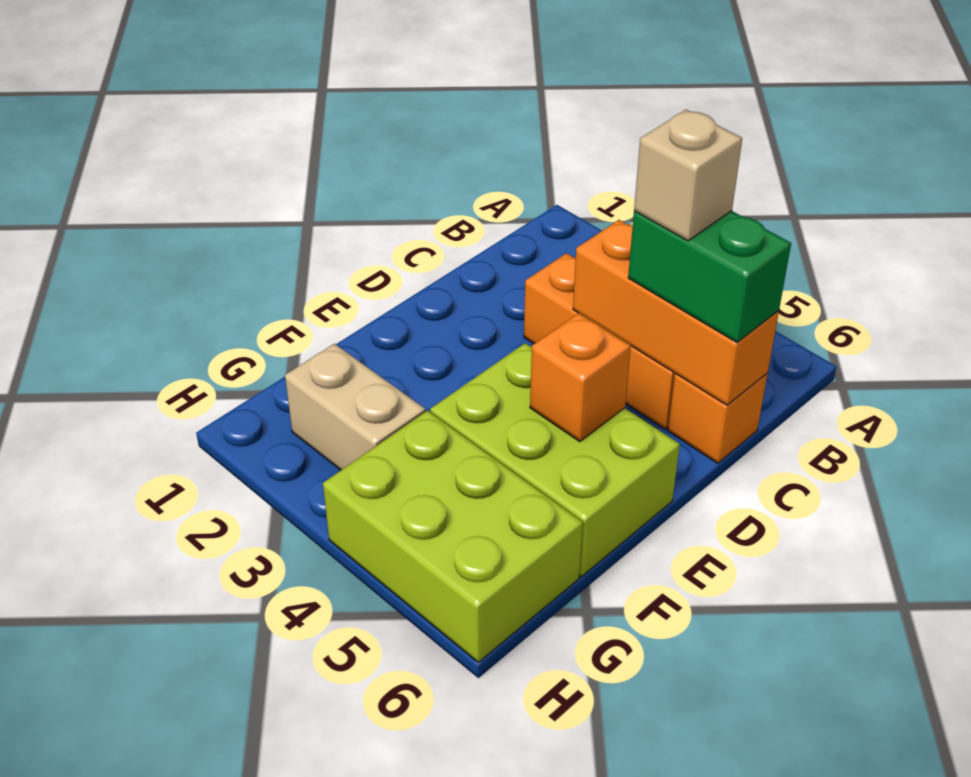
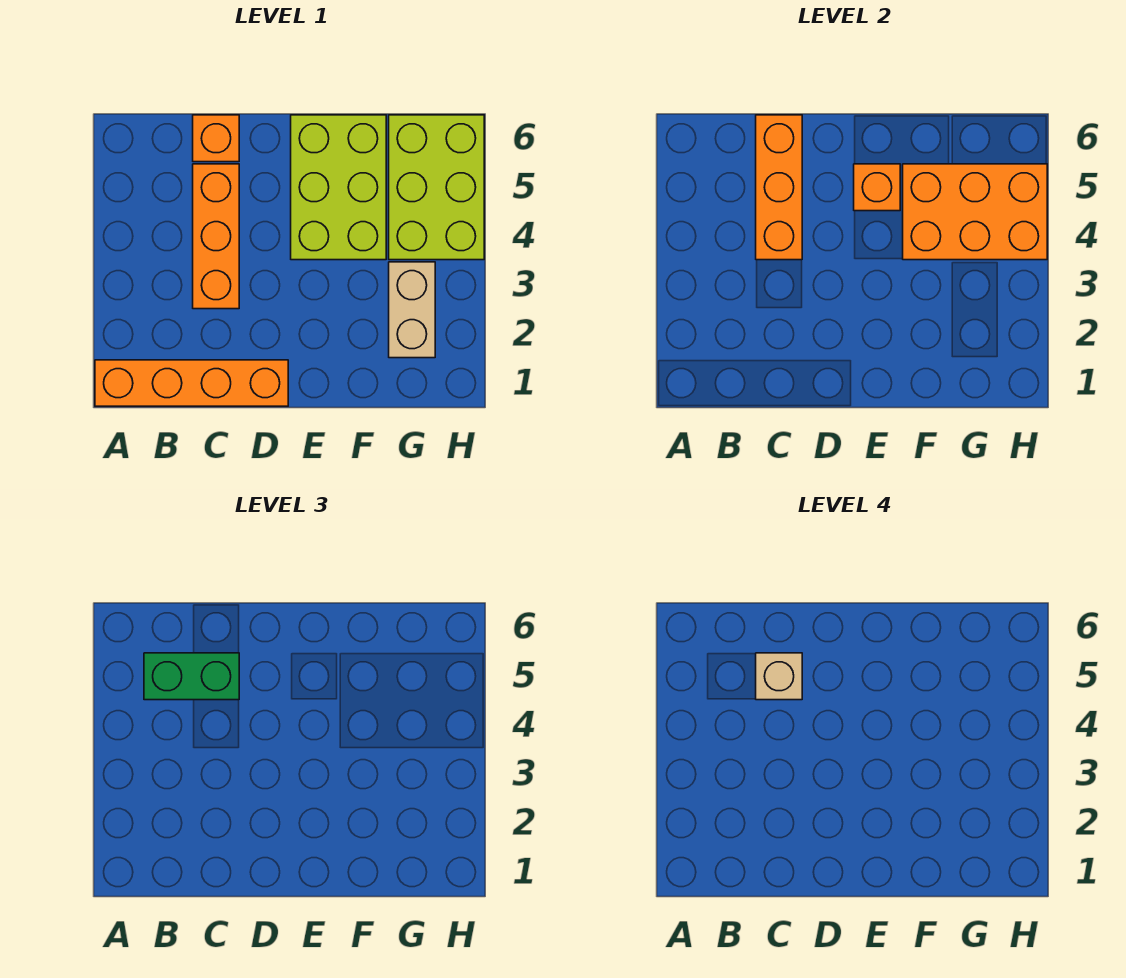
none -> orange 1x4 brick [95,360,288,406]
green 1x2 brick [628,211,791,342] -> green 1x2 brick turned to [144,653,239,700]
none -> orange 2x3 brick [903,164,1047,260]

